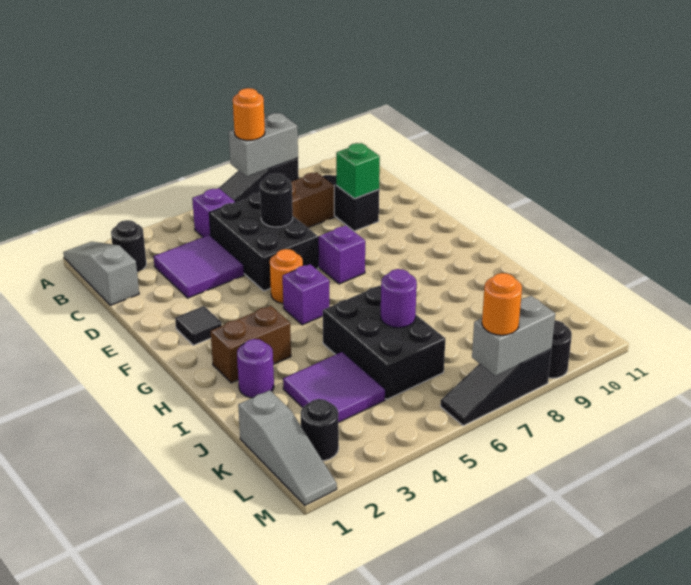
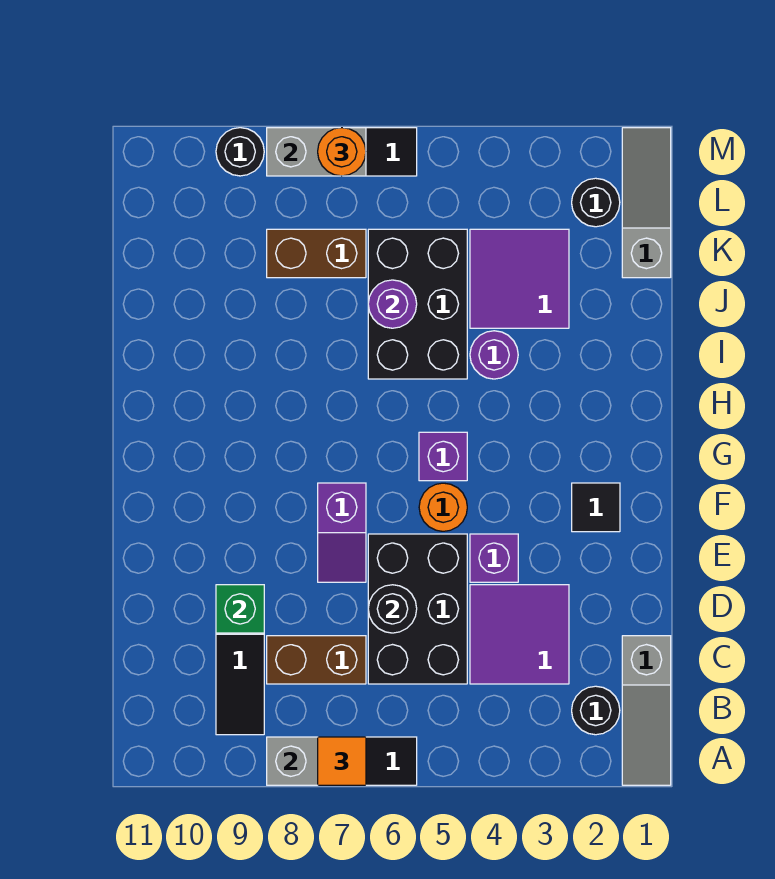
orange 1x1 round brick [233,88,265,140] -> orange 1x1 tile [318,737,366,785]
purple 1x1 brick [192,188,235,237] -> purple 1x1 brick moved to [470,534,518,582]
brown 1x2 brick [210,306,291,383] -> brown 1x2 brick moved to [267,229,366,278]
purple 1x1 round brick [237,339,274,398] -> purple 1x1 round brick moved to [470,331,518,379]

